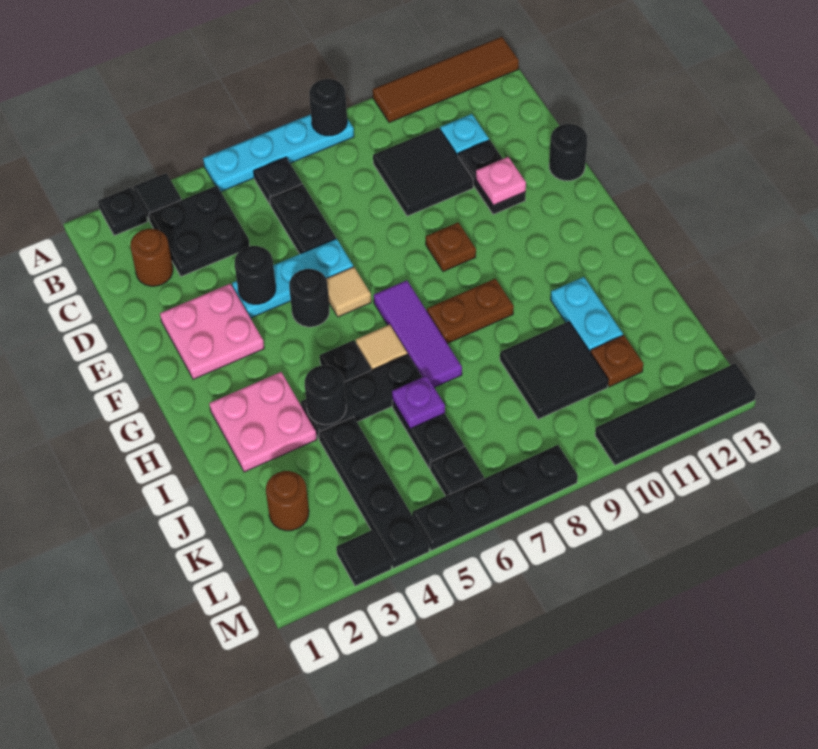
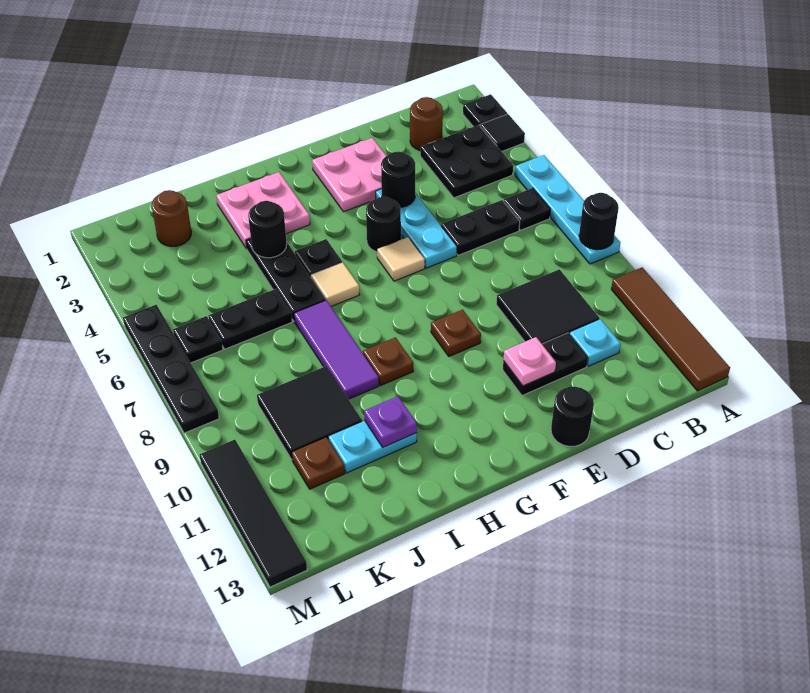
purple 1x3 tile [374,280,462,387] -> purple 1x3 tile turned to [294,300,379,399]
brown 1x2 plate [427,279,514,344] -> brown 1x1 plate [363,337,413,385]
black 1x4 plate [319,417,429,568] -> none
purple 1x1 plate [392,376,445,429] -> purple 1x1 plate moved to [364,396,417,447]
black 1x1 tile [336,530,391,586] -> none

